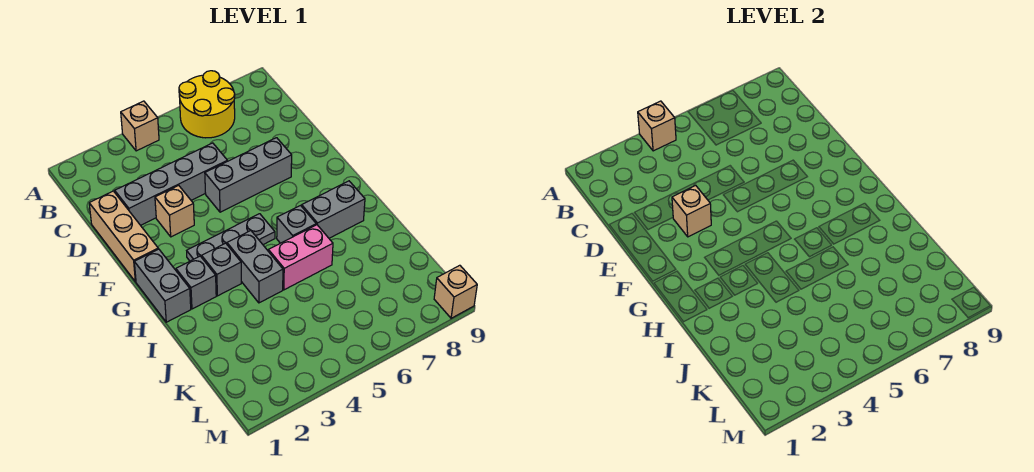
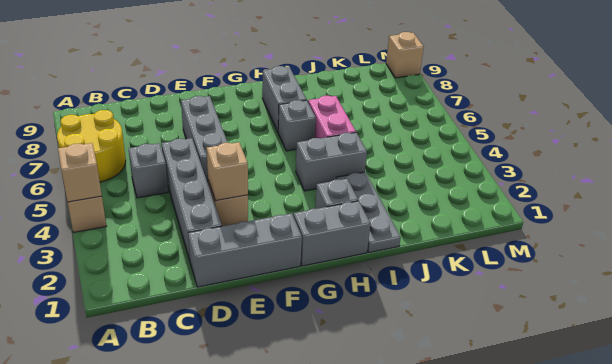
tan 1x3 brick [89,191,158,282] -> grey 1x3 brick [188,213,302,287]
grey 1x3 plate [187,214,275,261] -> grey 1x3 plate moved to [336,172,401,253]
grey 1x1 brick [202,243,241,296] -> grey 1x1 brick moved to [128,143,168,198]

